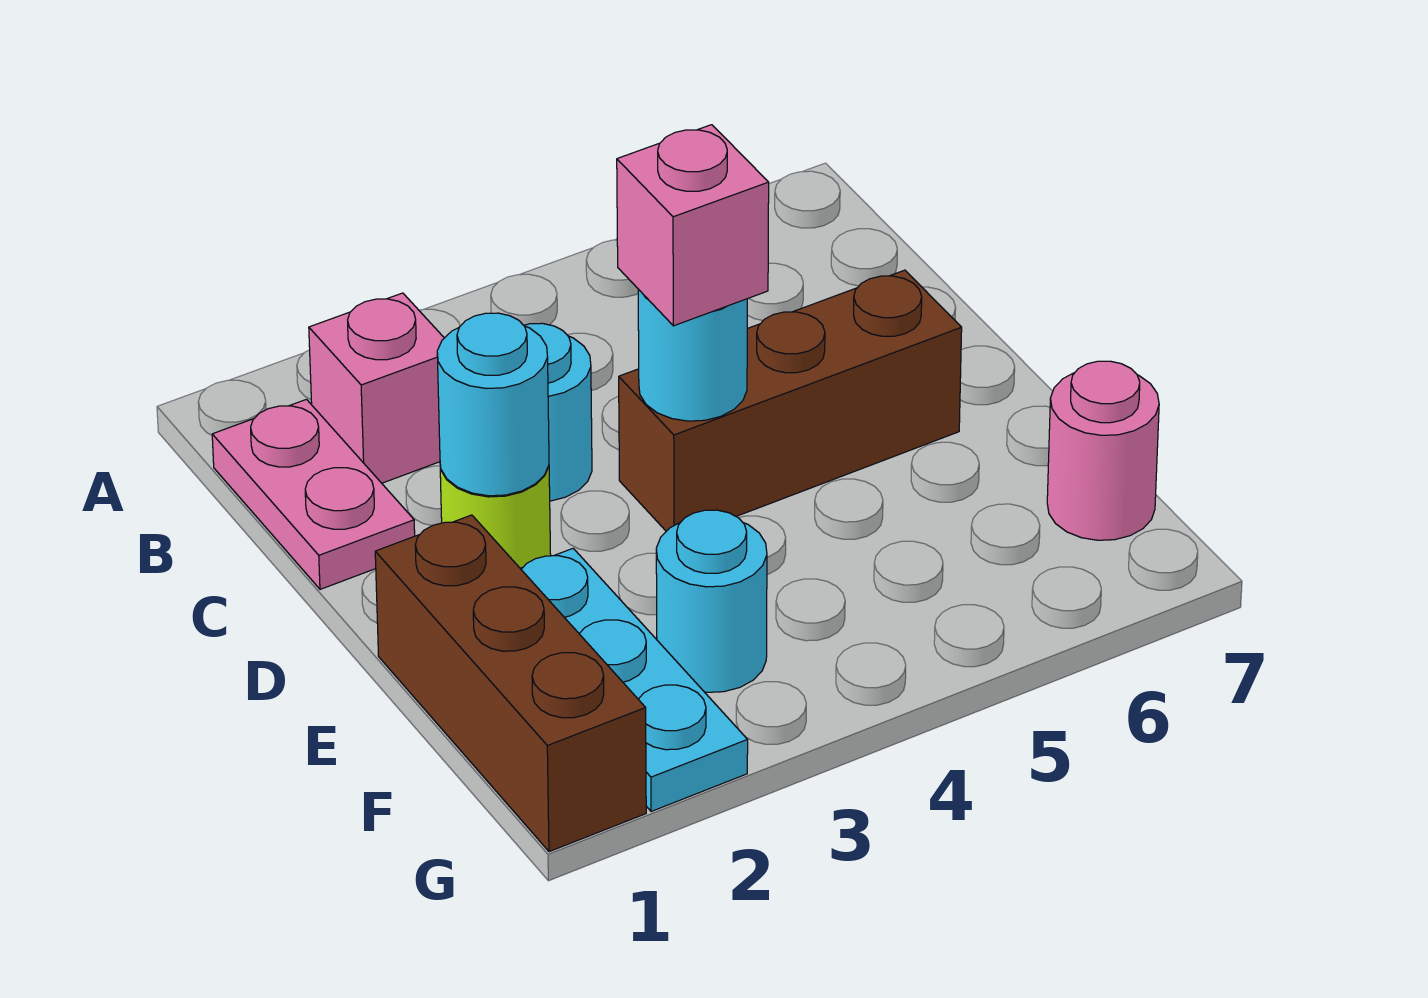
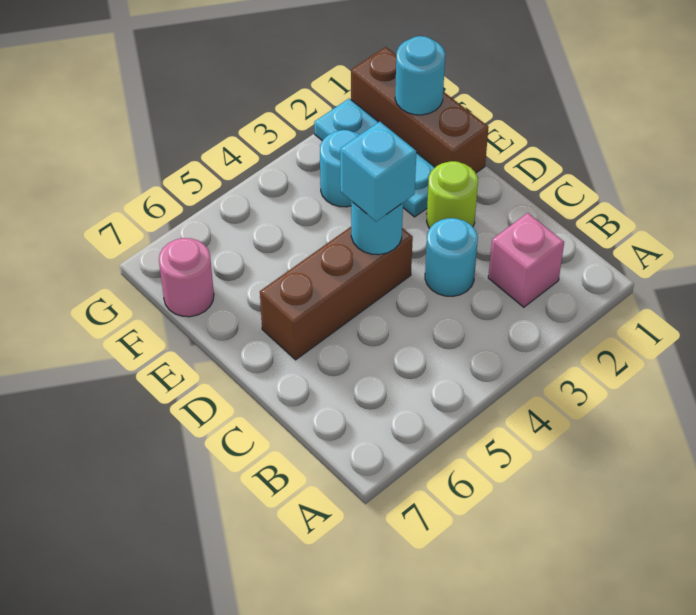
pink 1x2 plate [212,399,415,589] -> none
cyan 1x1 round brick [437,313,549,496] -> cyan 1x1 round brick moved to [395,36,445,115]
pink 1x1 brick [617,125,769,326] -> cyan 1x1 brick [340,122,416,222]

